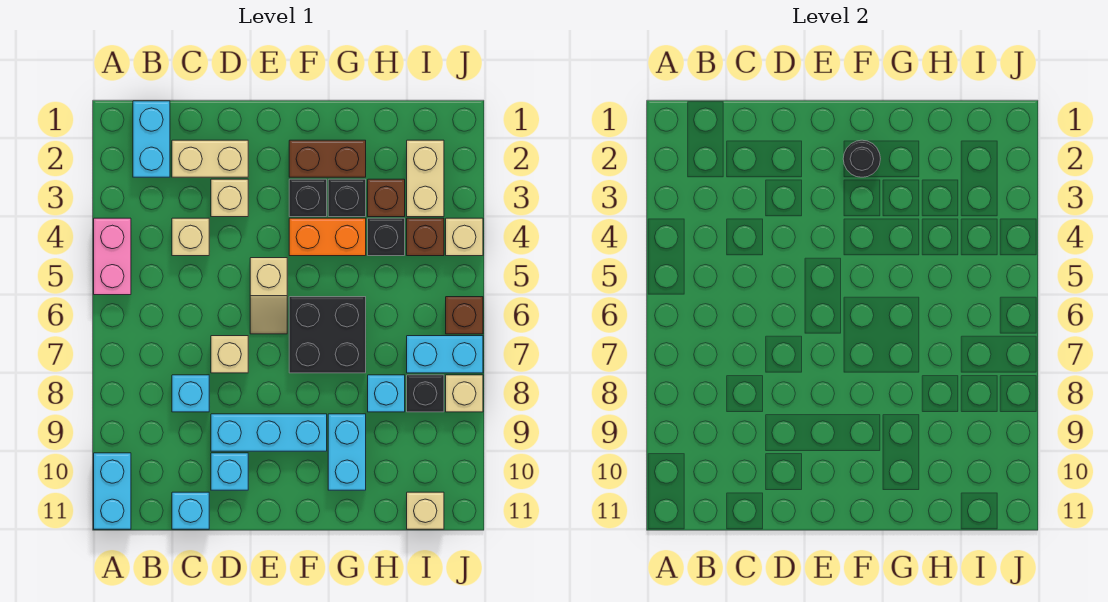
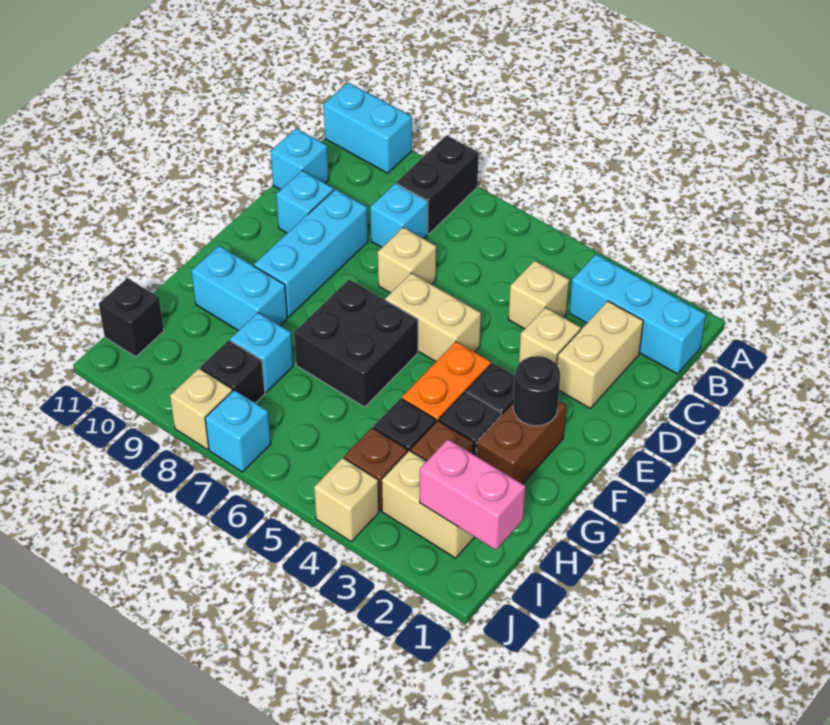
pink 1x2 brick [94,218,131,295] -> pink 1x2 brick moved to [420,439,525,550]
none -> black 1x2 brick [397,135,479,234]
cyan 1x2 brick [133,101,170,177] -> cyan 1x3 brick [569,254,706,374]
tan 1x2 slope [250,258,287,334] -> tan 1x2 brick [385,273,481,361]
cyan 1x2 brick [407,336,483,373] -> cyan 1x1 brick [205,390,271,472]
tan 1x1 brick [407,492,444,529] -> black 1x1 brick [99,278,164,357]
brown 1x1 brick [446,297,483,334] -> none

